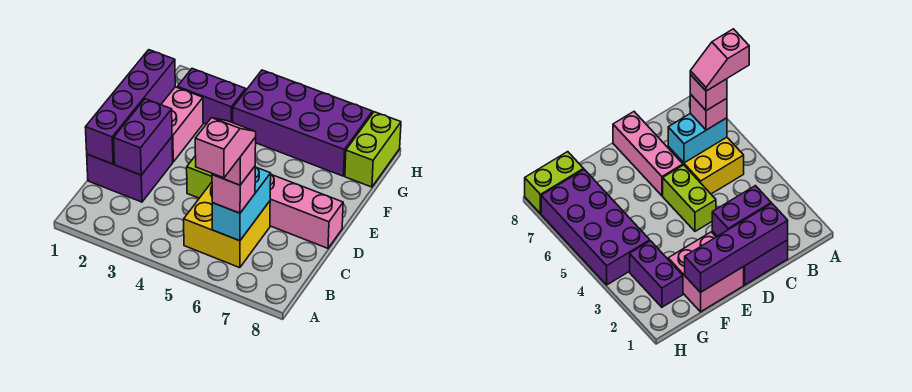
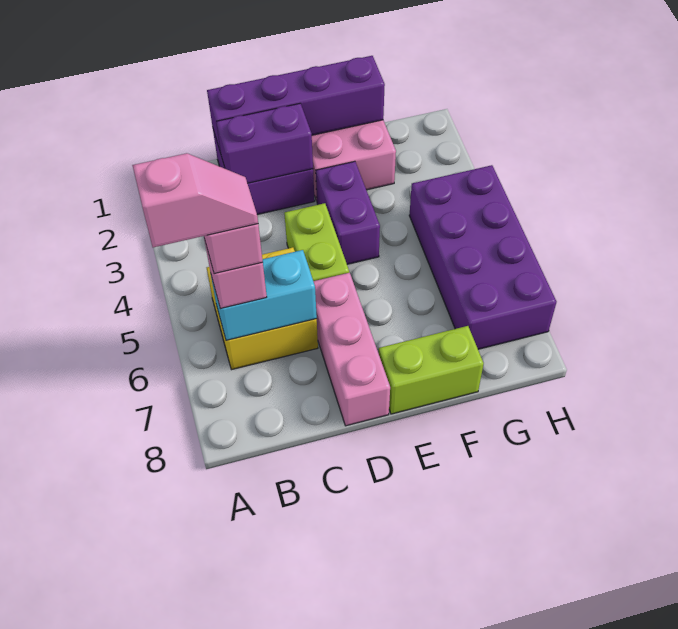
purple 1x2 brick [177,69,246,124] -> purple 1x2 brick moved to [316,161,380,264]
lime 1x2 brick [345,112,401,187] -> lime 1x2 brick moved to [379,326,484,414]

